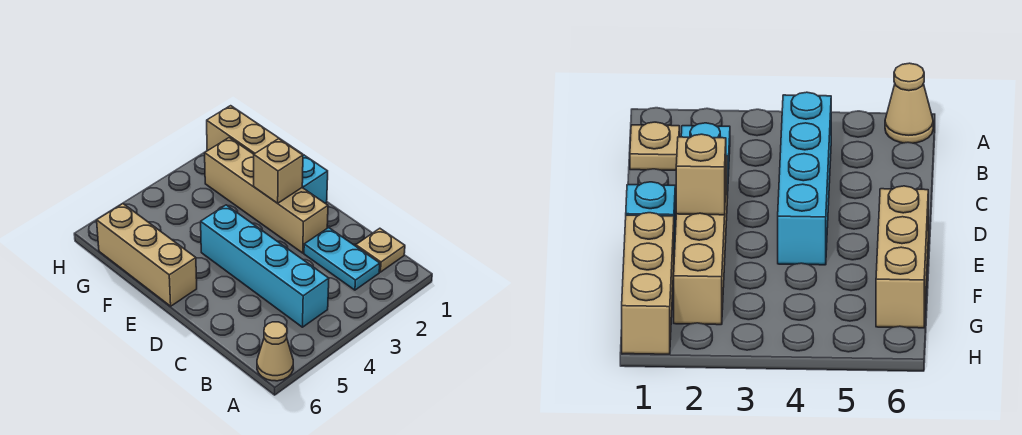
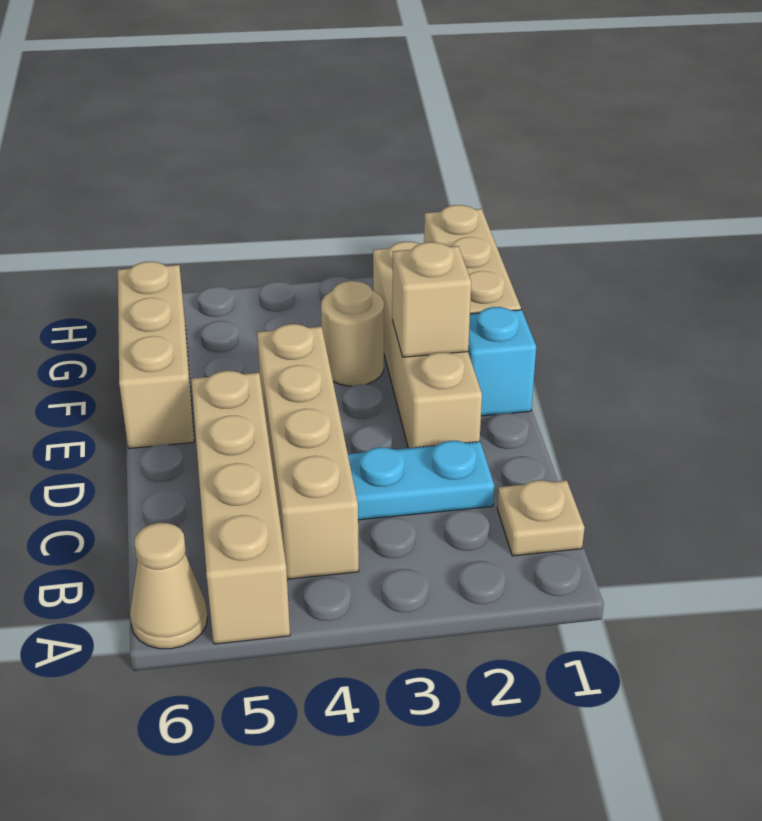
none -> tan 1x4 brick [191,371,290,644]
cyan 1x2 plate [304,228,380,290] -> cyan 1x2 plate turned to [348,441,494,520]
cyan 1x4 brick [201,205,329,327] -> tan 1x4 brick [257,324,359,579]
none -> tan 1x1 round brick [321,281,384,386]

